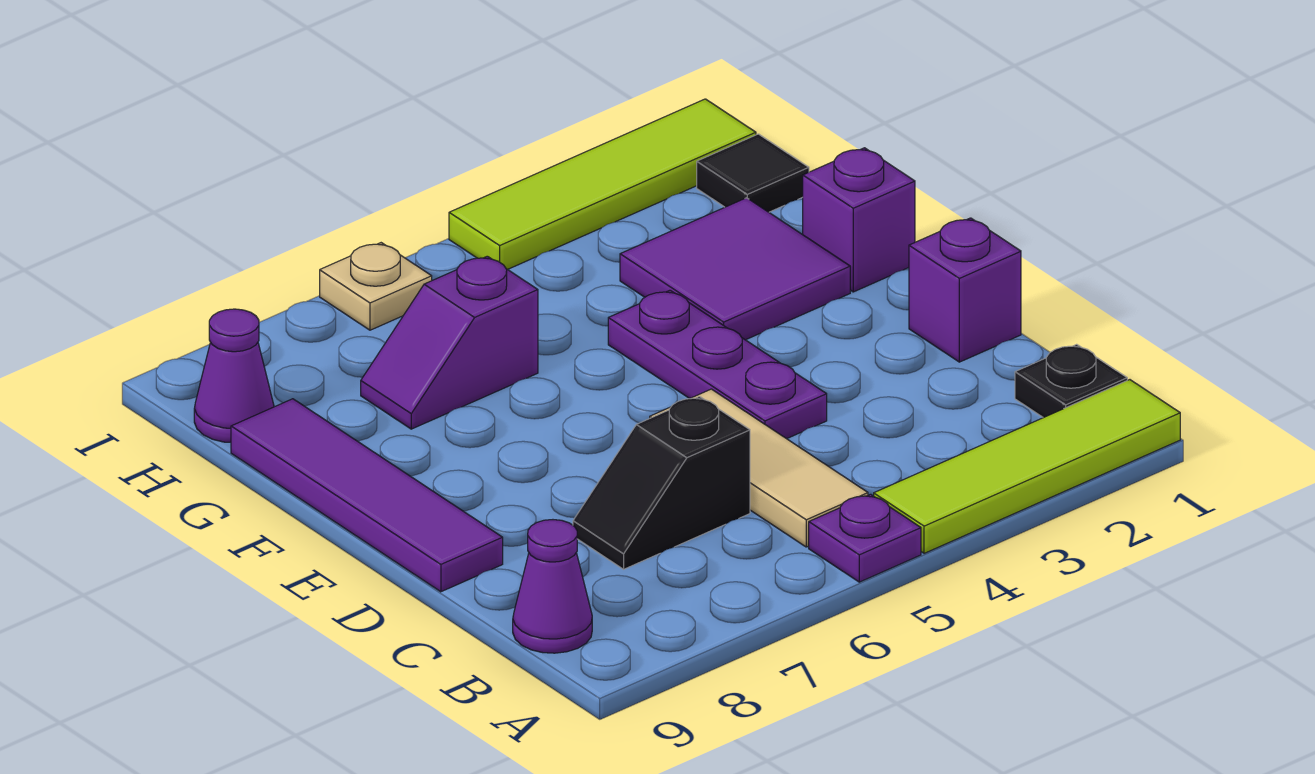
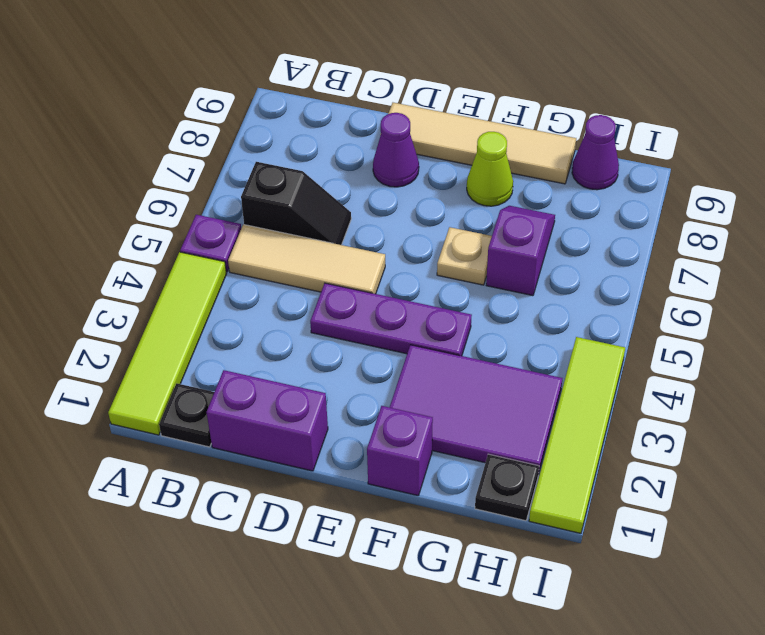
purple 1x1 cone [513,520,592,653] -> purple 1x1 cone moved to [373,113,419,187]
black 1x2 slope [573,397,750,569] -> black 1x2 slope turned to [241,162,351,245]
purple 1x1 brick [909,218,1021,362] -> purple 1x2 brick [207,370,328,471]
purple 1x4 tile [231,399,503,592] -> tan 1x4 tile [388,103,576,184]
purple 2x2 tile [620,198,850,340] -> purple 2x3 tile [390,345,562,475]
none -> lime 1x1 cone [467,132,513,206]
black 1x1 tile [697,134,809,212] -> black 1x1 plate [475,454,539,521]
tan 1x1 plate [320,243,432,330] -> tan 1x1 plate moved to [437,227,492,285]

